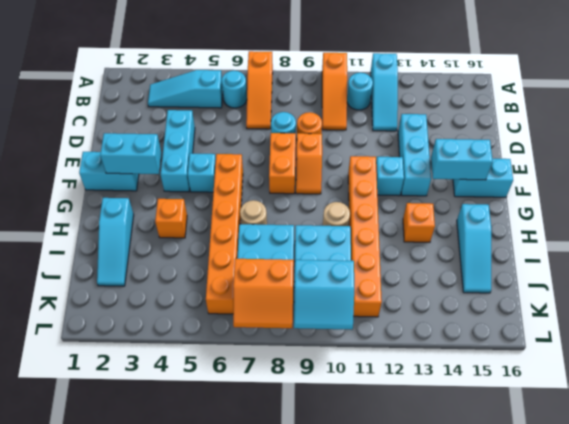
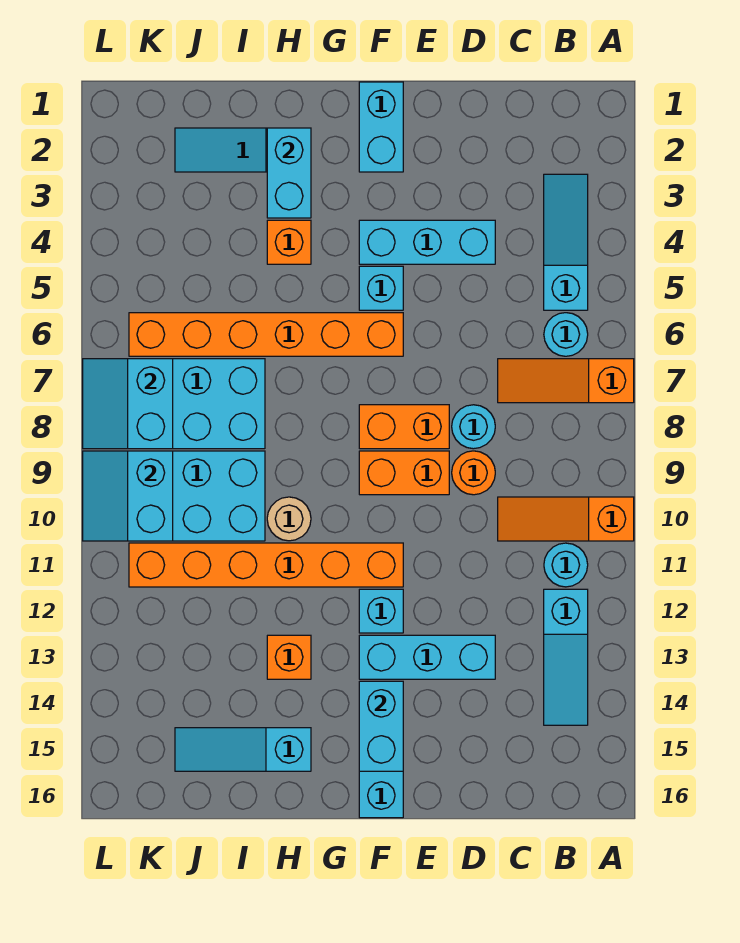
cyan 1x3 slope [370,53,398,131] -> cyan 1x3 slope turned to [544,589,588,725]
orange 1x2 slope [296,133,322,194] -> orange 1x2 brick [359,451,449,495]
cyan 1x2 brick [100,133,161,174] -> cyan 1x2 brick moved to [267,128,311,218]
tan 1x1 round brick [240,200,267,225] -> none
orange 2x2 slope [233,259,294,328] -> cyan 2x2 slope [83,359,173,449]

